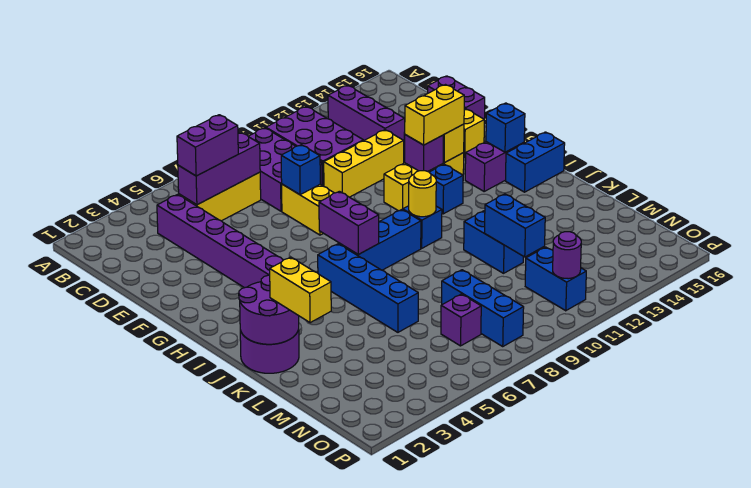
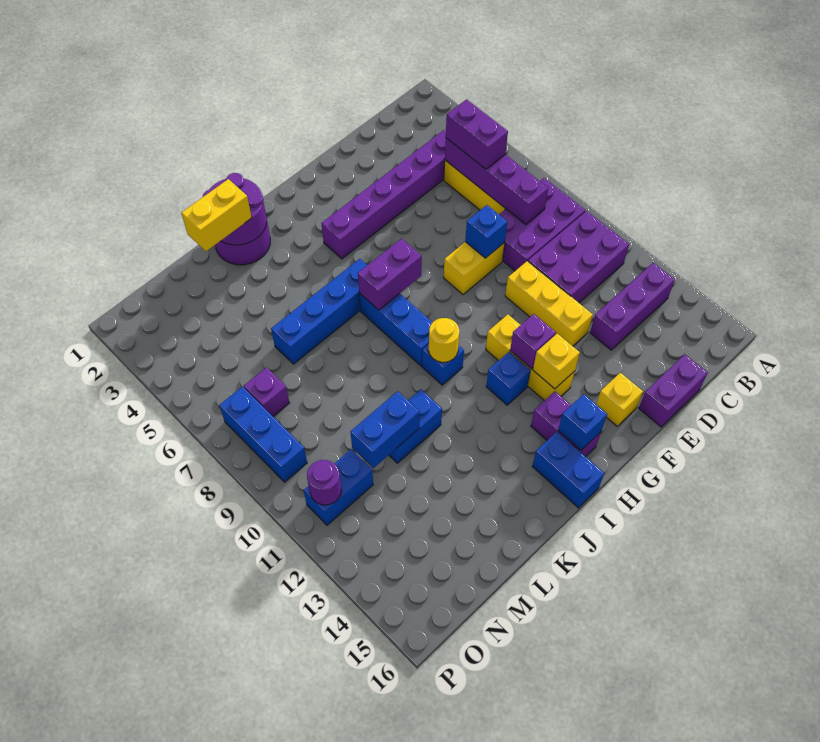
purple 1x3 brick [178,133,260,205] -> purple 1x4 brick [445,138,548,225]
yellow 1x2 brick [405,85,464,145] -> none
blue 1x3 brick [442,270,524,346] -> blue 1x3 brick turned to [219,387,307,482]

